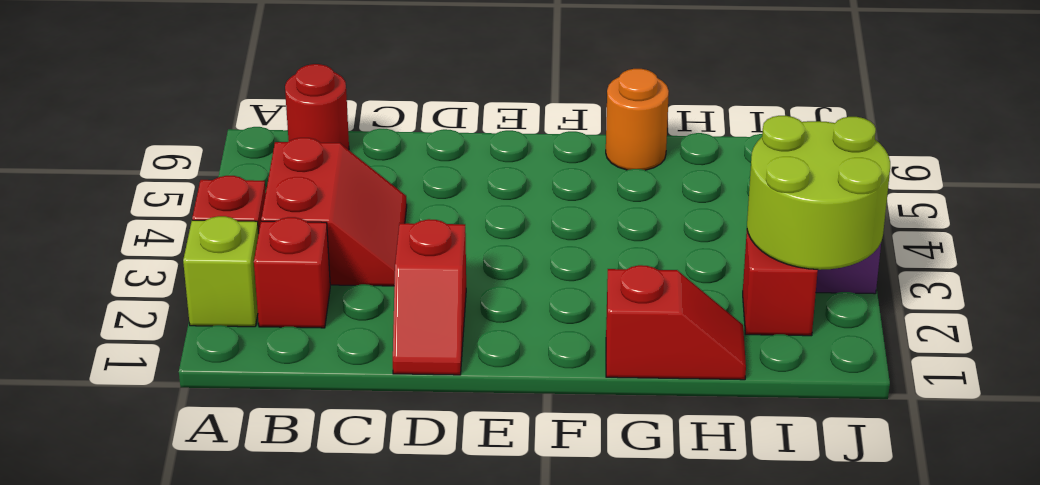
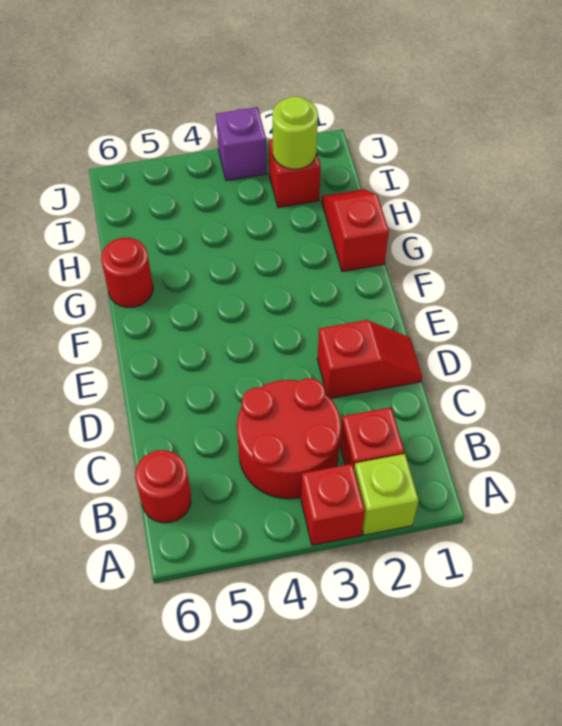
red 2x2 slope [261,138,407,286] -> red 2x2 round brick [237,378,341,499]
orange 1x1 round brick [606,69,669,170] -> red 1x1 round brick [101,238,153,307]
lime 2x2 round brick [747,116,890,270] -> lime 1x1 round brick [273,97,318,169]

